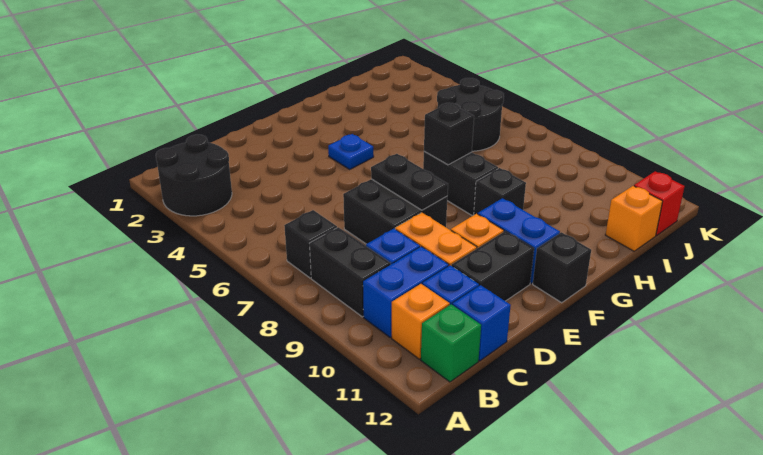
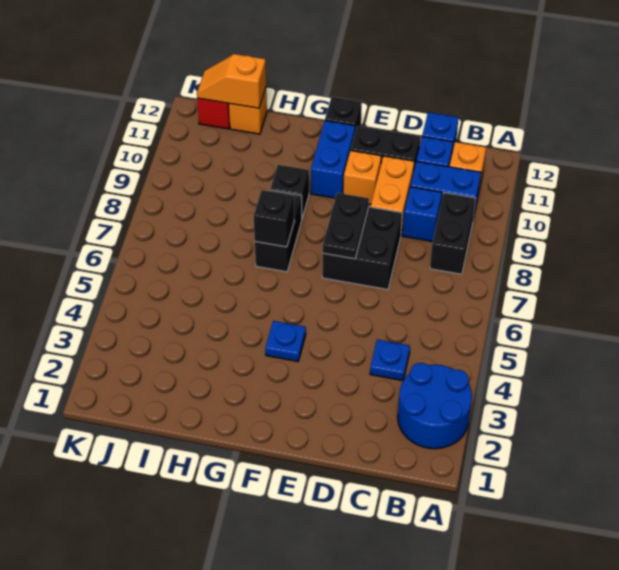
black 2x2 round brick [156,135,232,216] -> blue 2x2 round brick [398,363,472,449]
black 1x1 brick [284,210,337,278] -> none
green 1x1 brick [421,304,481,382] -> none
none -> blue 1x1 plate [370,340,410,381]
black 2x2 round brick [437,78,504,151] -> none
none -> orange 1x2 slope [197,54,266,108]

